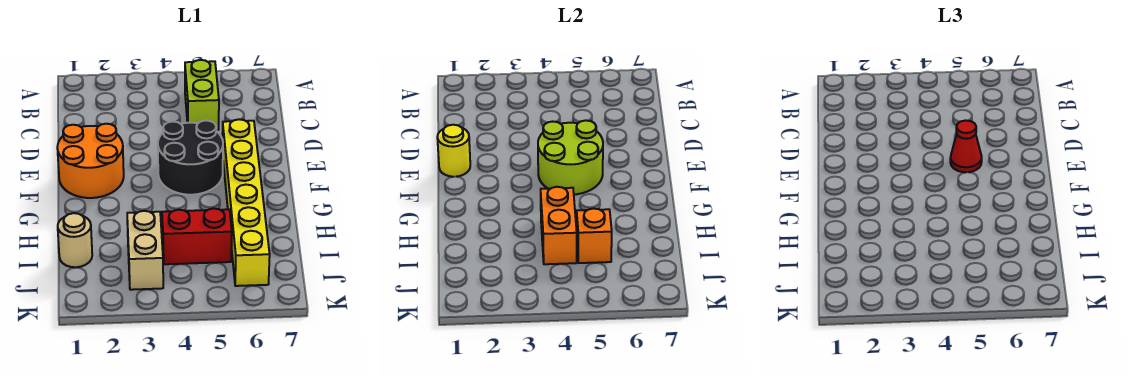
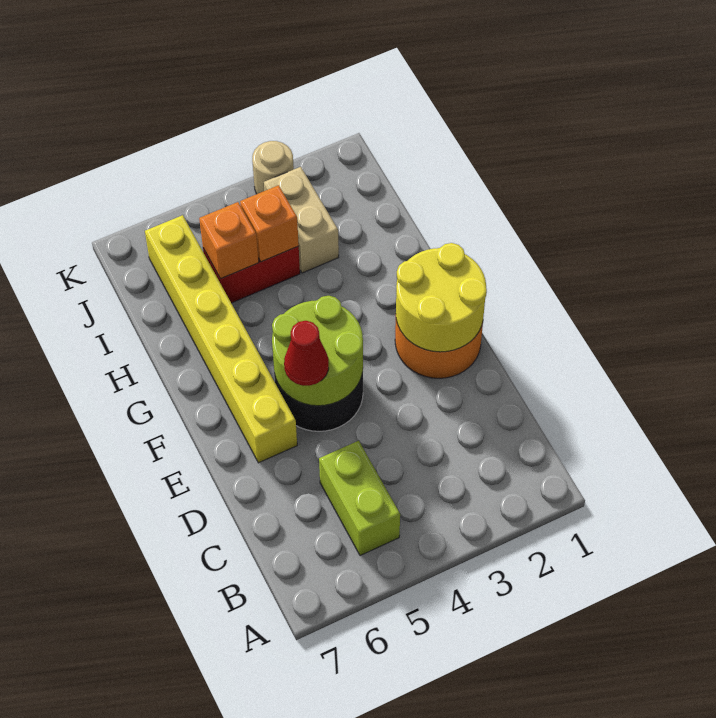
yellow 1x1 round brick [437,125,470,177] -> yellow 2x2 round brick [396,243,487,352]
orange 1x2 brick [541,187,577,264] -> orange 1x1 brick [240,185,299,262]
tan 1x1 round brick [58,213,92,267] -> tan 1x1 round brick moved to [252,141,294,194]

